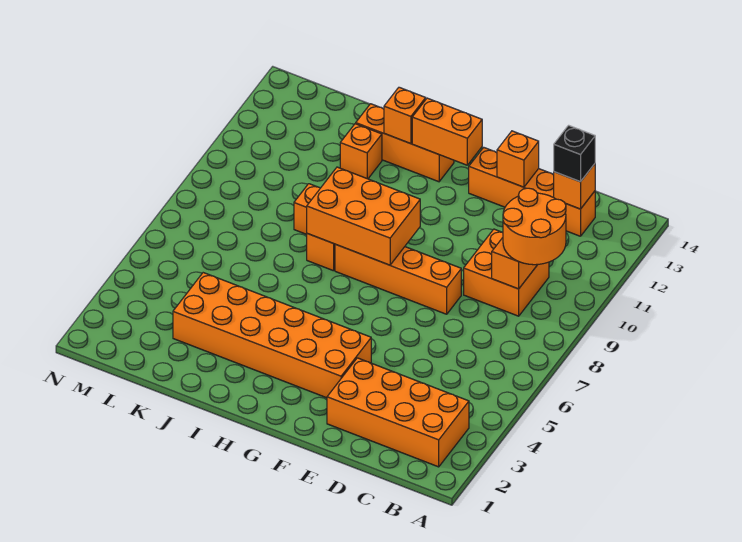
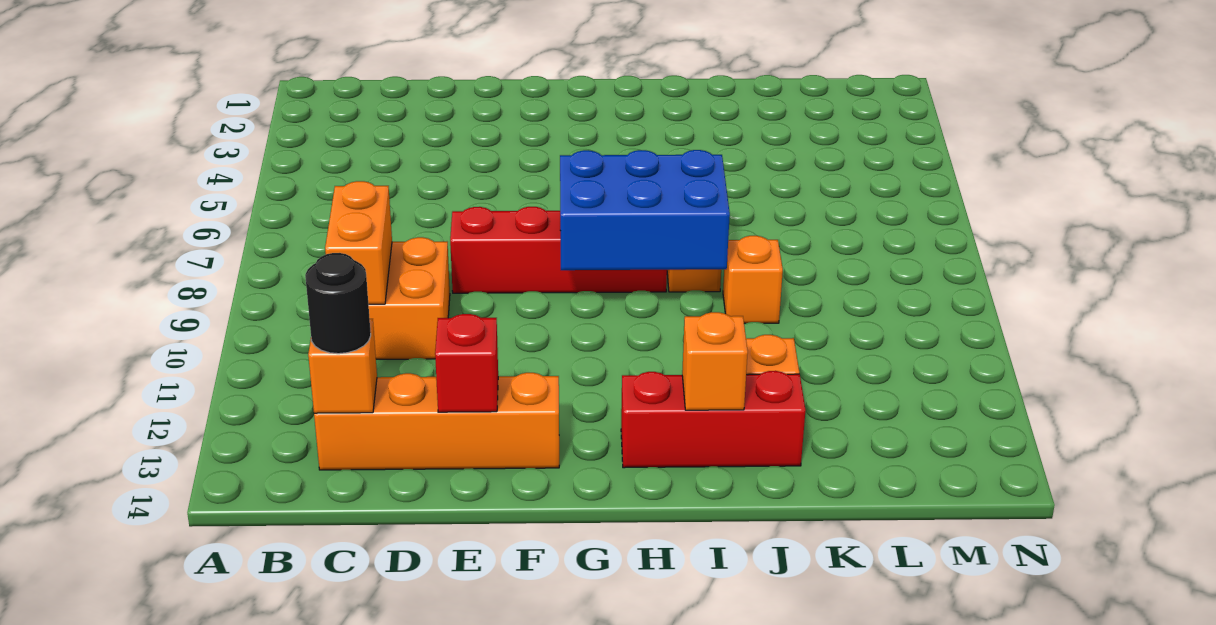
orange 2x4 brick [327,358,469,467] -> none
orange 2x2 round brick [503,188,566,265] -> none
black 1x1 brick [554,125,595,182] -> black 1x1 round brick [305,253,371,354]
orange 1x4 brick [335,244,461,314] -> red 1x4 brick [450,207,667,293]
orange 1x1 brick [497,131,539,187] -> red 1x1 brick [435,314,498,412]
orange 2x6 brick [173,273,371,398] -> none
orange 2x3 brick [307,167,420,265] -> blue 2x3 brick [560,150,730,270]
orange 1x2 brick [412,98,482,165] -> none
orange 1x3 brick [356,104,454,182] -> red 1x3 brick [621,371,806,468]

